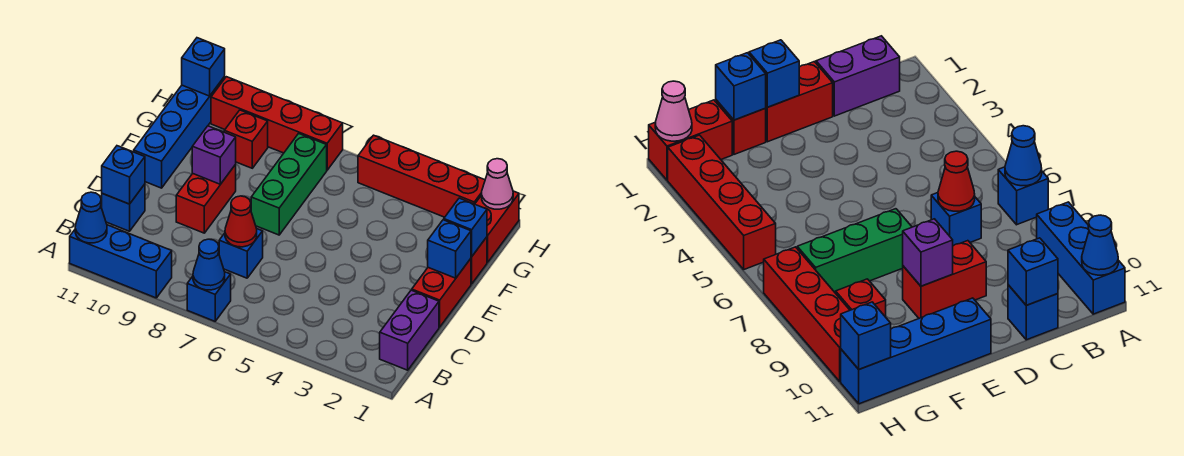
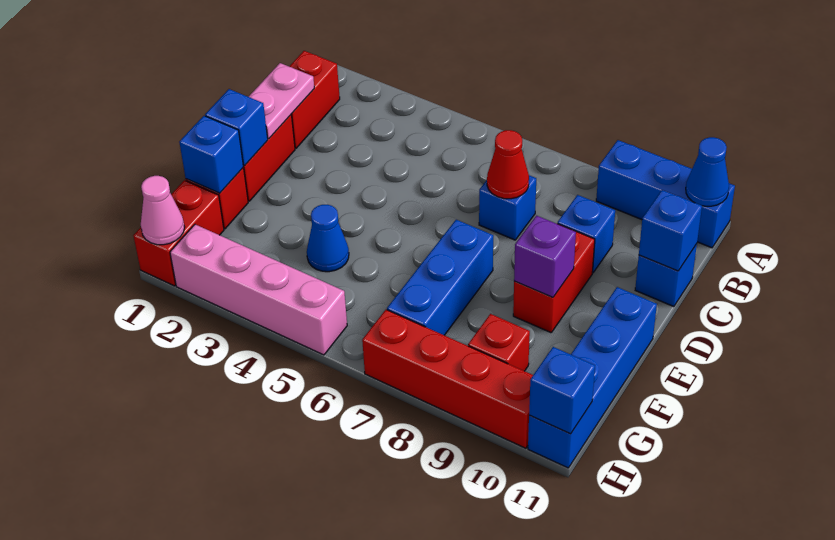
blue 1x1 brick [187,272,231,321] -> blue 1x1 brick moved to [558,195,615,273]
blue 1x1 cone [193,239,225,290] -> blue 1x1 cone moved to [307,205,349,272]
purple 1x2 brick [380,290,439,370] -> red 1x2 brick [289,51,340,148]
none -> pink 1x2 plate [249,63,314,139]
green 1x3 brick [251,133,327,235] -> blue 1x3 brick [387,220,493,335]
red 1x4 brick [358,135,485,217] -> pink 1x4 brick [170,224,347,355]

